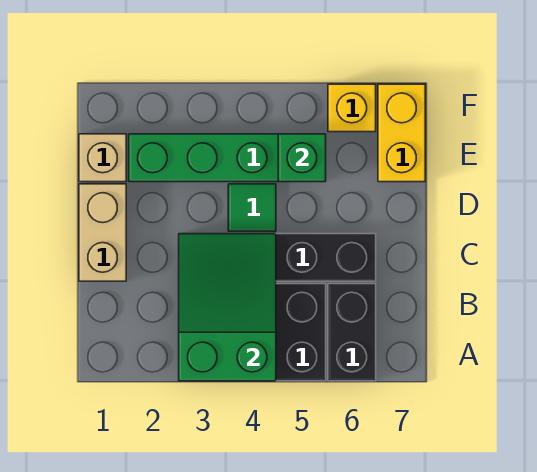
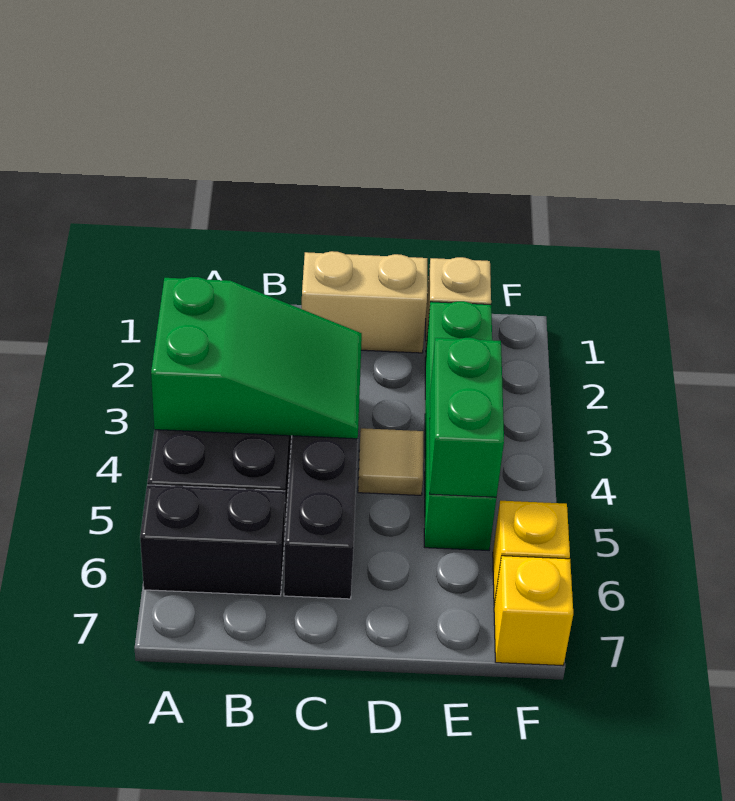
green 1x1 tile [228,184,276,231] -> tan 1x1 tile [358,428,423,495]
green 1x1 brick [278,134,326,182] -> green 1x2 brick [430,338,504,497]
yellow 1x2 brick [378,84,425,182] -> yellow 1x1 brick [494,556,573,666]

